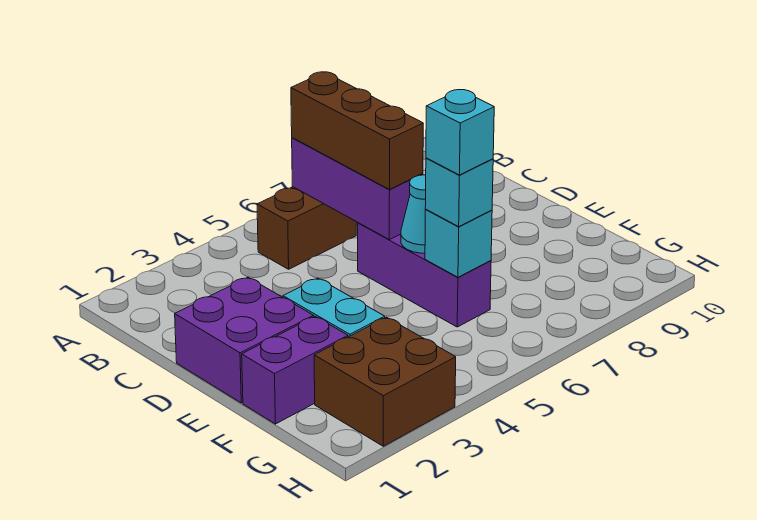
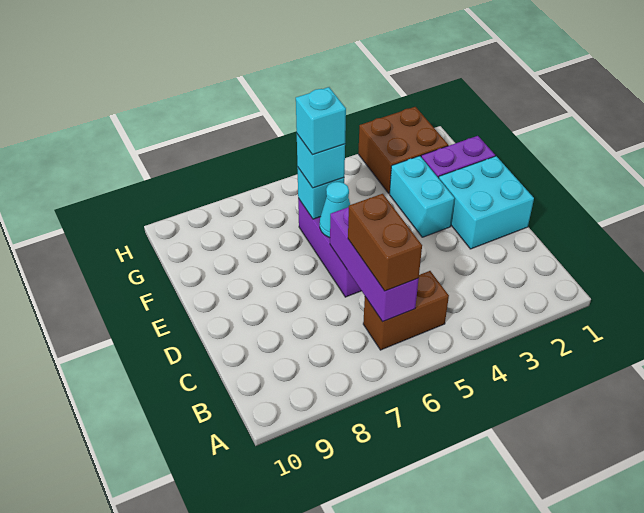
brown 1x3 brick [291,72,423,190] -> brown 1x2 brick [348,194,422,291]
purple 2x2 brick [175,277,314,403] -> cyan 2x2 brick [439,156,534,249]

